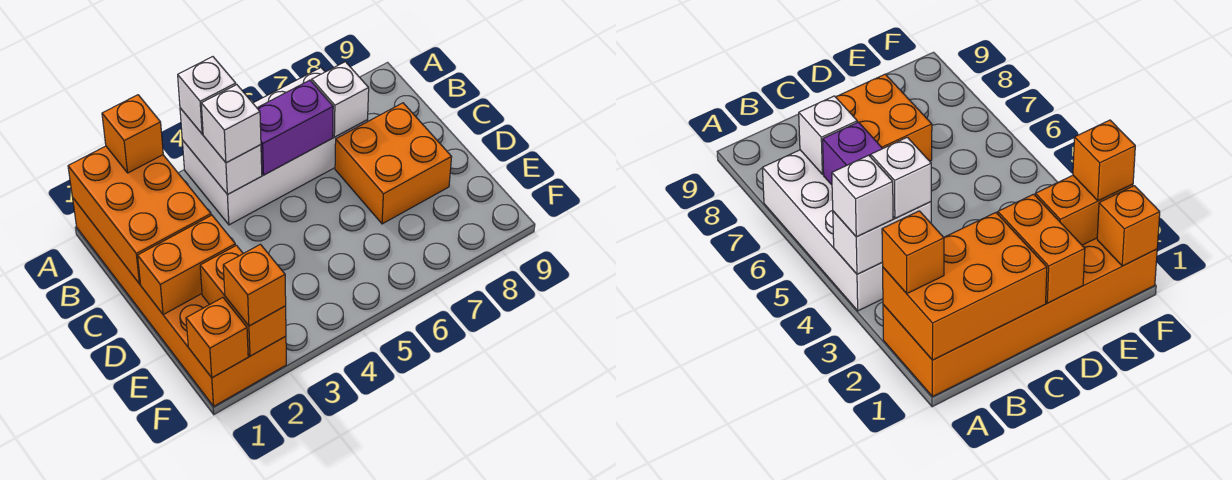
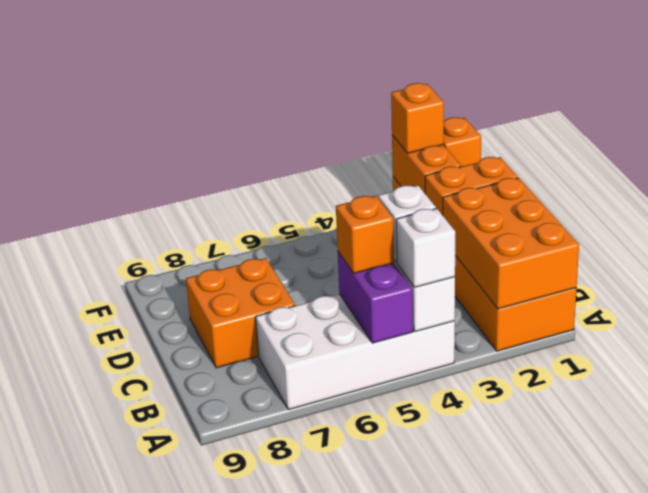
orange 1x1 brick [102,95,163,173] -> orange 1x1 brick moved to [336,196,394,273]
purple 1x2 brick [257,80,333,175] -> purple 1x2 brick turned to [338,252,413,343]
white 1x1 brick [312,62,369,137] -> none

